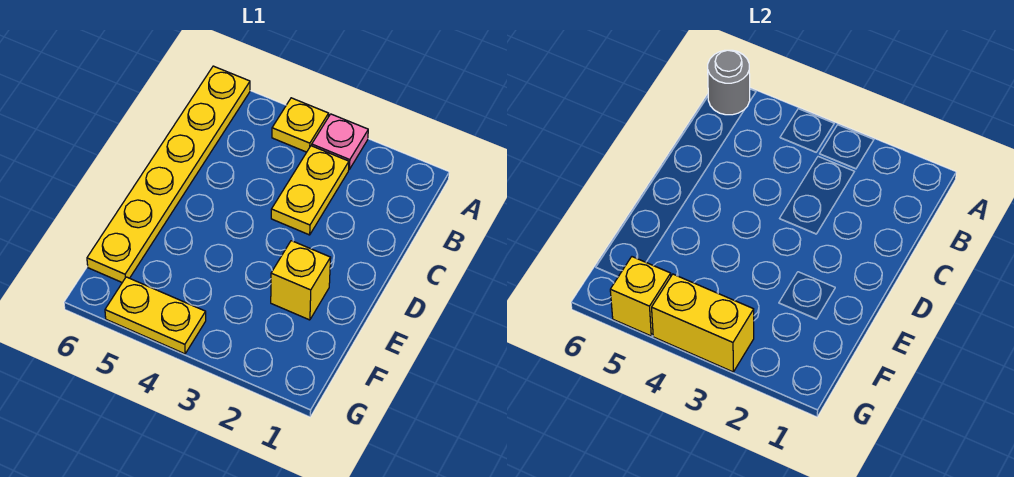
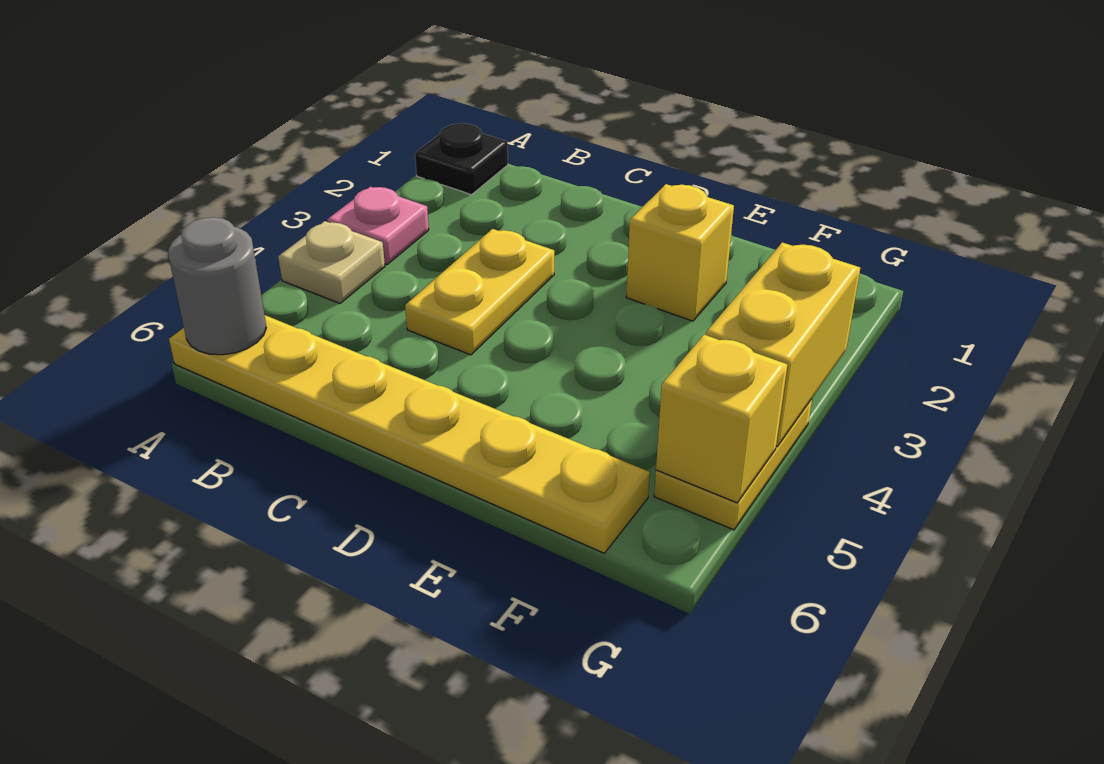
none -> black 1x1 plate [415,123,508,195]
yellow 1x1 plate [272,98,329,152] -> tan 1x1 plate [278,221,385,303]
yellow 1x2 plate [271,146,349,235] -> yellow 1x2 plate turned to [405,229,554,355]

